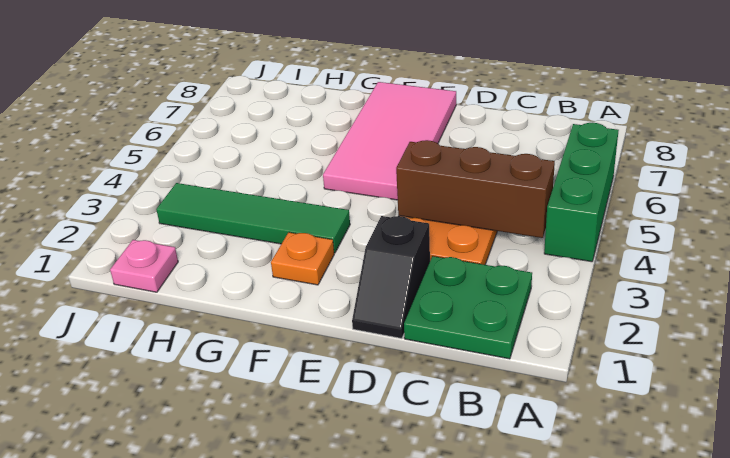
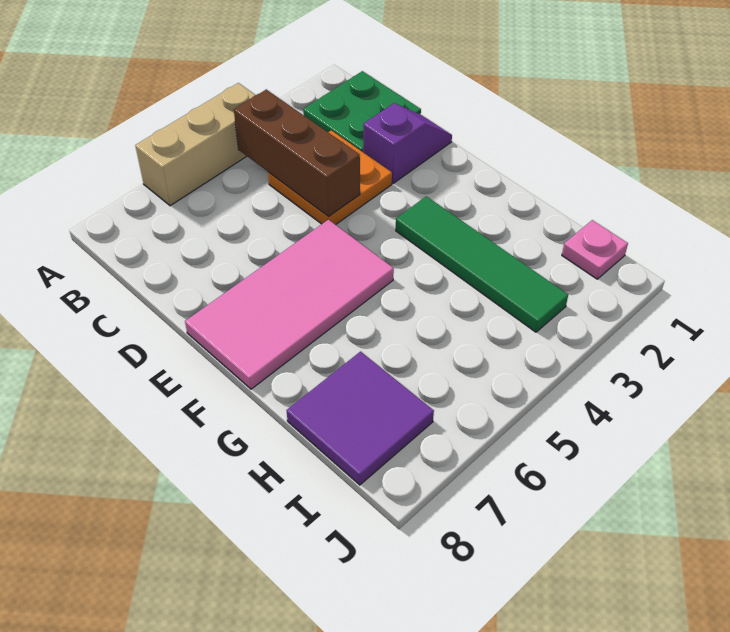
green 1x3 brick [544,123,619,262] -> tan 1x3 brick [135,83,255,206]
black 1x2 slope [352,216,430,339] -> purple 1x2 slope [363,103,452,184]
orange 1x1 plate [271,232,334,285] -> none
none -> purple 2x2 tile [286,352,434,485]

